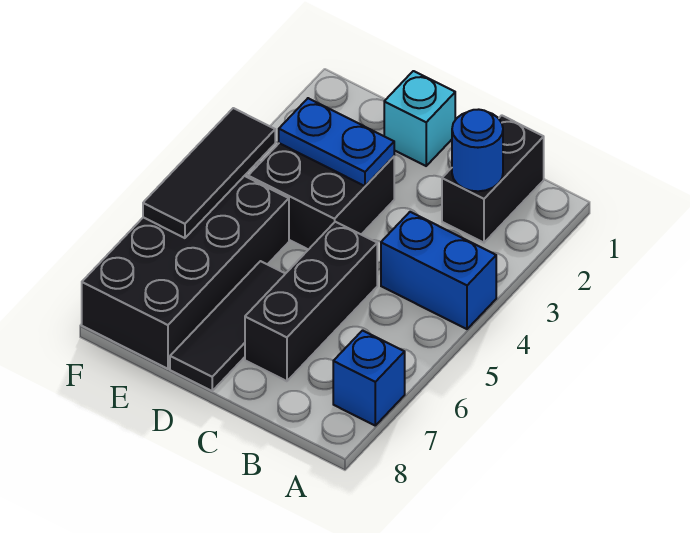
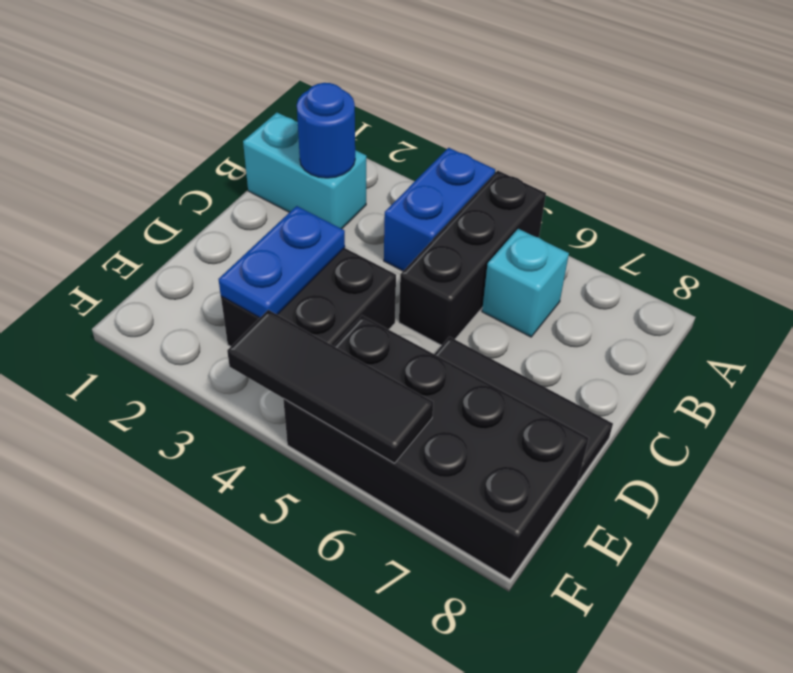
blue 1x1 brick [333,331,405,425] -> none
black 1x2 brick [442,115,544,243] -> cyan 1x2 brick [243,113,366,229]
black 1x3 brick [245,222,377,381] -> black 1x3 brick turned to [399,171,546,345]
cyan 1x1 brick [384,71,455,166] -> cyan 1x1 brick moved to [482,229,569,337]

